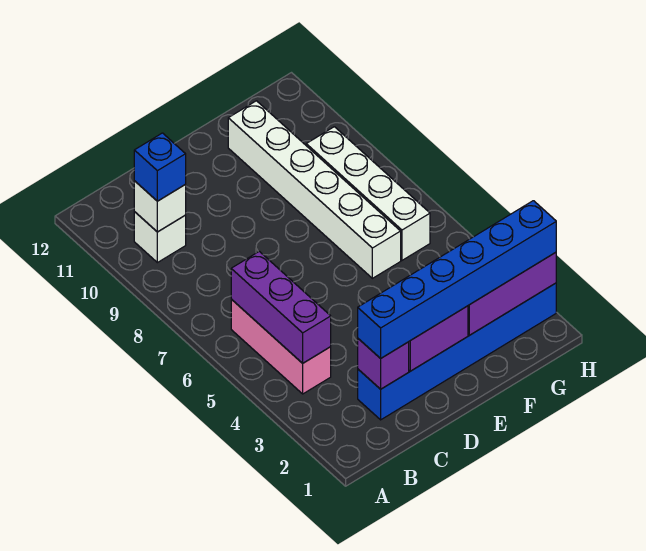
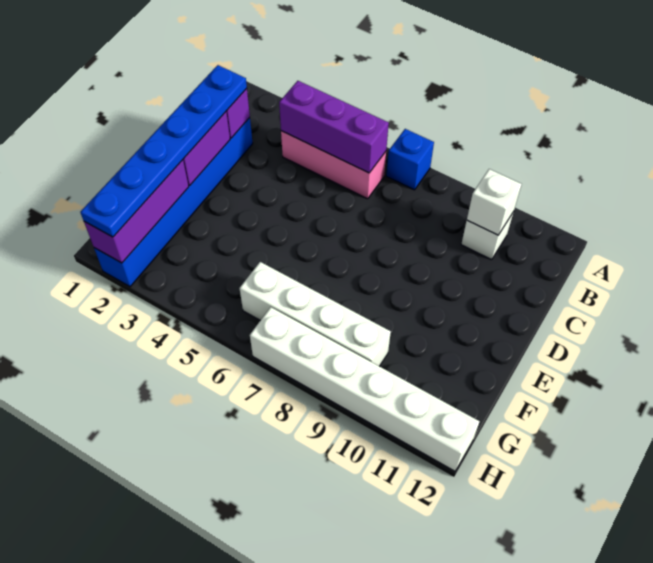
blue 1x1 brick [134,133,186,201] -> blue 1x1 brick moved to [386,129,434,190]
blue 1x6 brick [358,201,556,358] -> blue 1x6 plate [80,65,247,237]
white 1x6 brick [228,101,401,278] -> white 1x6 brick moved to [250,307,480,471]

